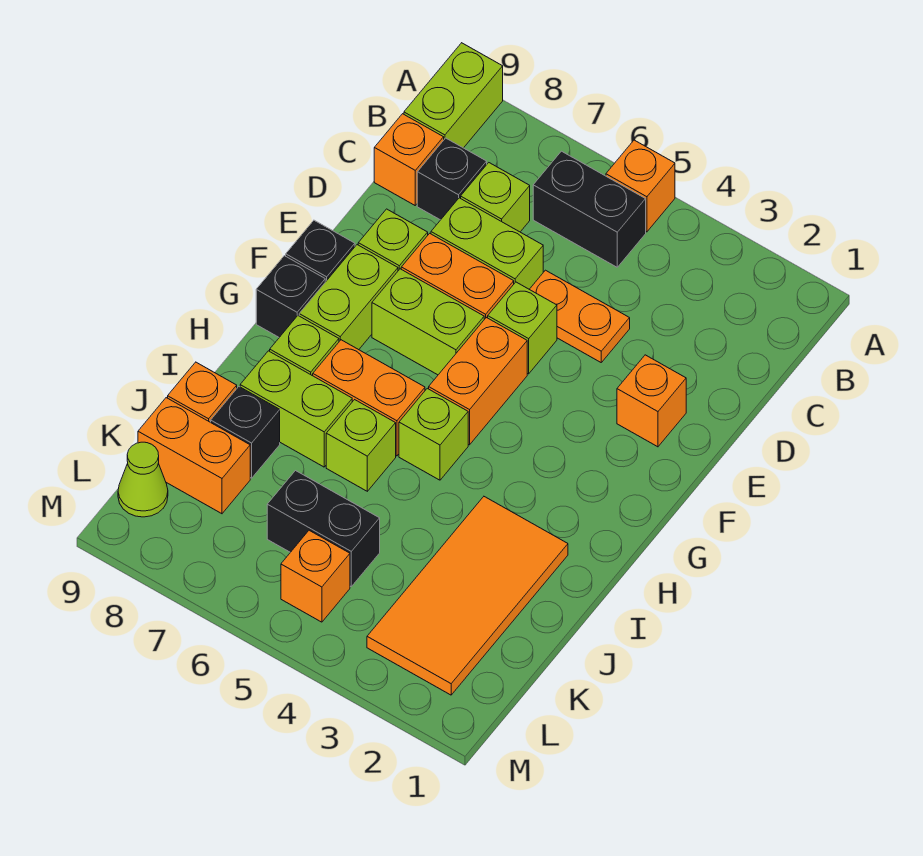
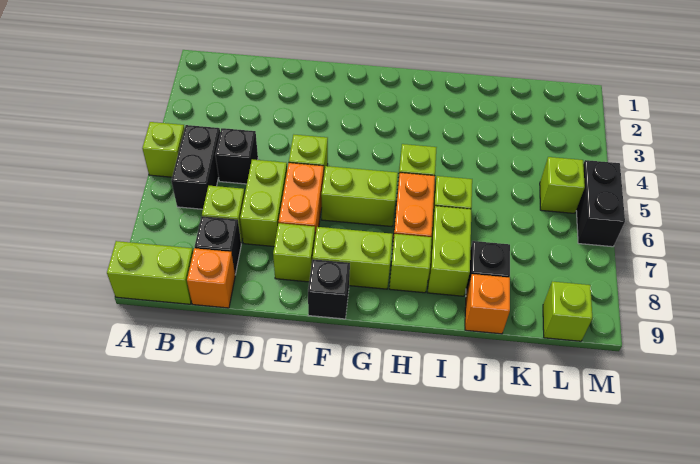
orange 1x1 brick [606,140,675,232] -> lime 1x1 brick [142,122,185,177]
orange 1x2 plate [530,270,630,362] -> none
orange 1x1 brick [617,355,686,447] -> none
orange 1x2 brick [429,317,527,445] -> none
lime 1x2 brick [372,269,484,375] -> lime 1x2 brick turned to [321,166,398,227]
black 1x1 brick [256,256,325,337] -> black 1x1 brick moved to [215,128,258,184]
orange 2x4 tile [367,497,568,695] -> none
black 1x2 brick [267,471,380,586] -> black 1x2 brick moved to [576,160,625,247]
orange 1x2 brick [138,398,250,514] -> none
orange 1x1 brick [281,530,350,622] -> lime 1x1 brick [540,157,585,213]
lime 1x1 cone [118,442,168,517] -> lime 1x1 brick [543,281,592,341]

